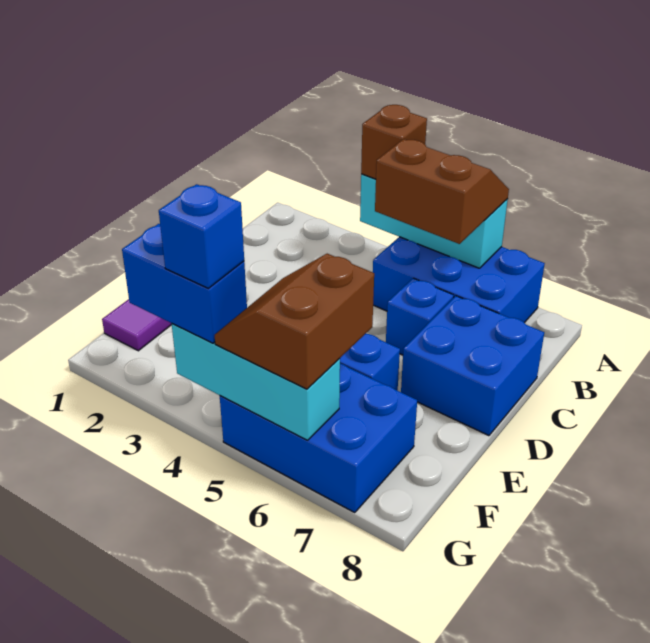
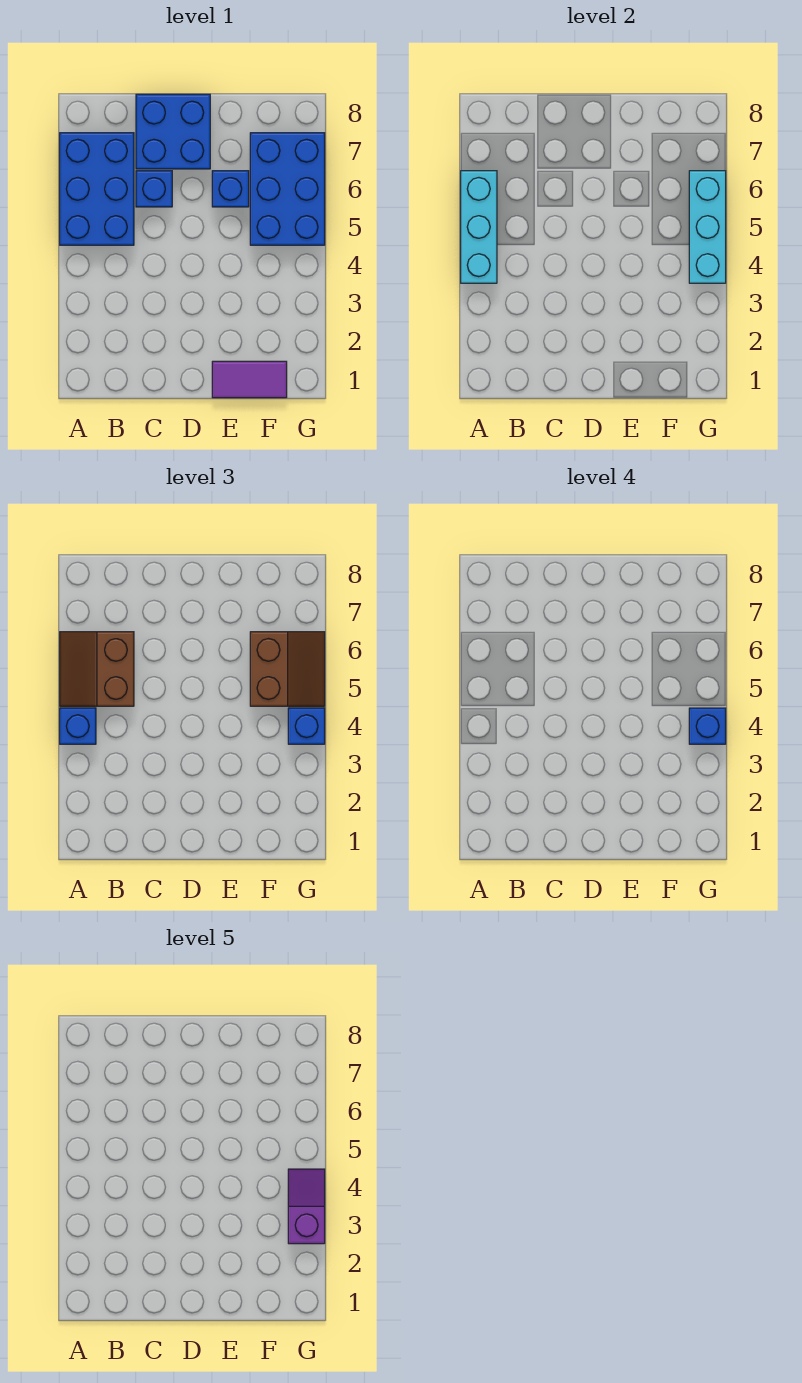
brown 1x1 brick [361,105,427,179] -> blue 1x1 brick [60,708,96,744]
brown 2x2 slope [215,254,374,389] -> brown 2x2 slope turned to [250,632,325,706]
blue 1x2 brick [122,224,247,343] -> blue 1x1 brick [288,708,325,744]
none -> purple 1x2 slope [288,1169,325,1244]

